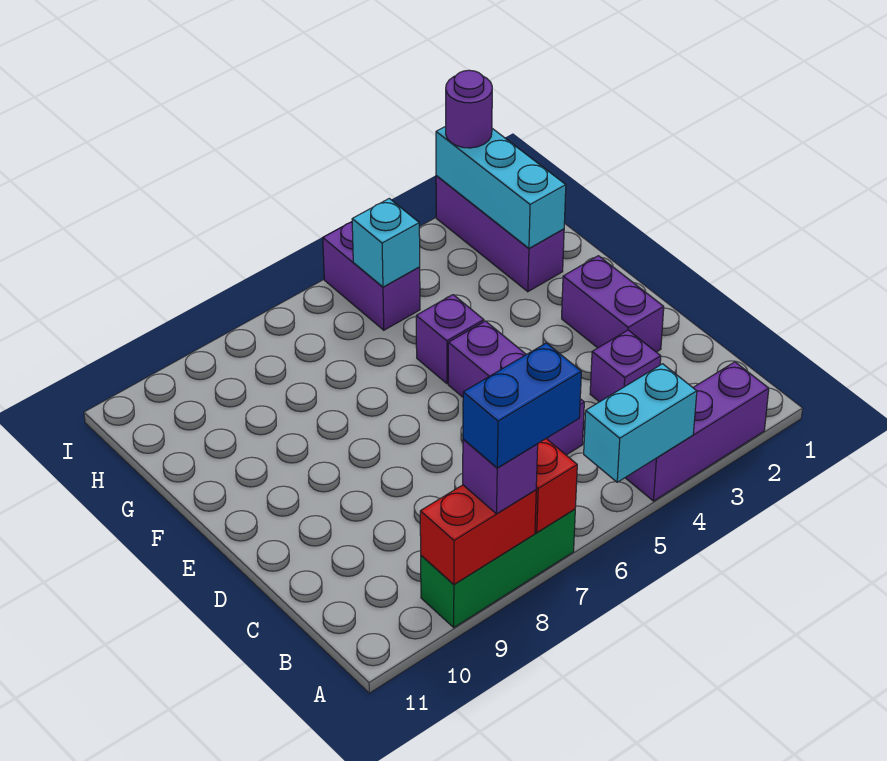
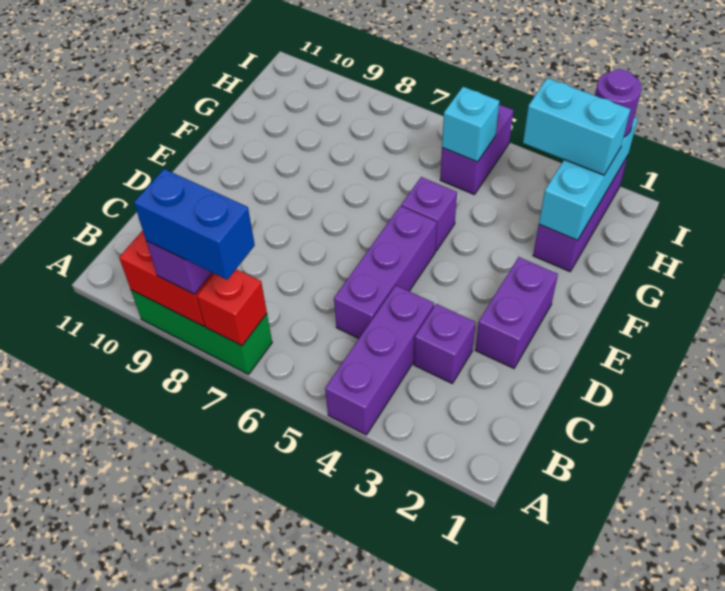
purple 1x3 brick [625,362,769,501] -> purple 1x3 brick turned to [325,286,434,435]
cyan 1x2 brick [584,364,697,482] -> cyan 1x2 brick moved to [523,78,631,175]

